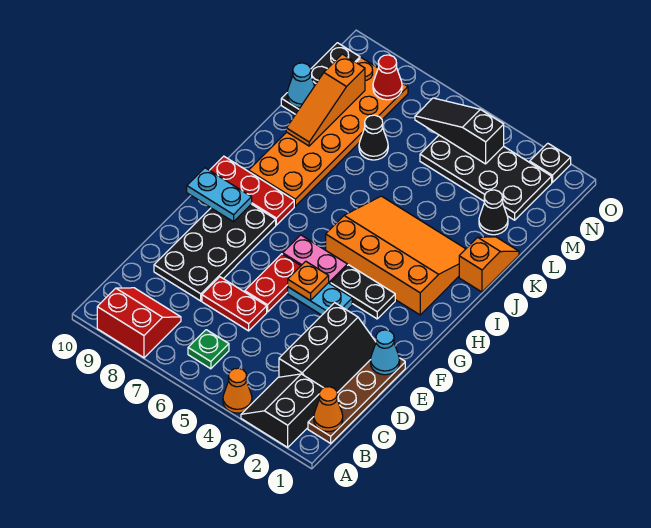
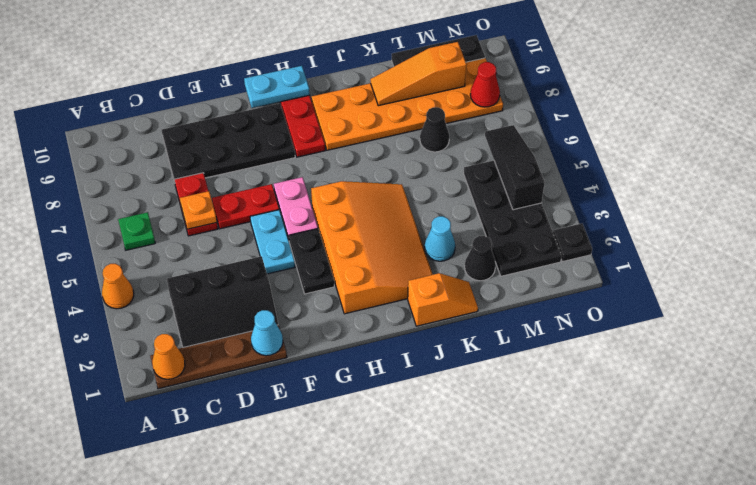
black 2x2 slope [241,374,323,447] -> none
red 2x2 slope [97,288,181,358] -> none
orange 1x1 plate [288,261,329,300] -> orange 1x1 plate moved to [180,191,217,229]
cyan 1x2 plate [187,168,252,222] -> cyan 1x2 plate turned to [244,66,310,108]
cyan 1x1 cone [287,63,314,107] -> cyan 1x1 cone moved to [425,216,455,261]

